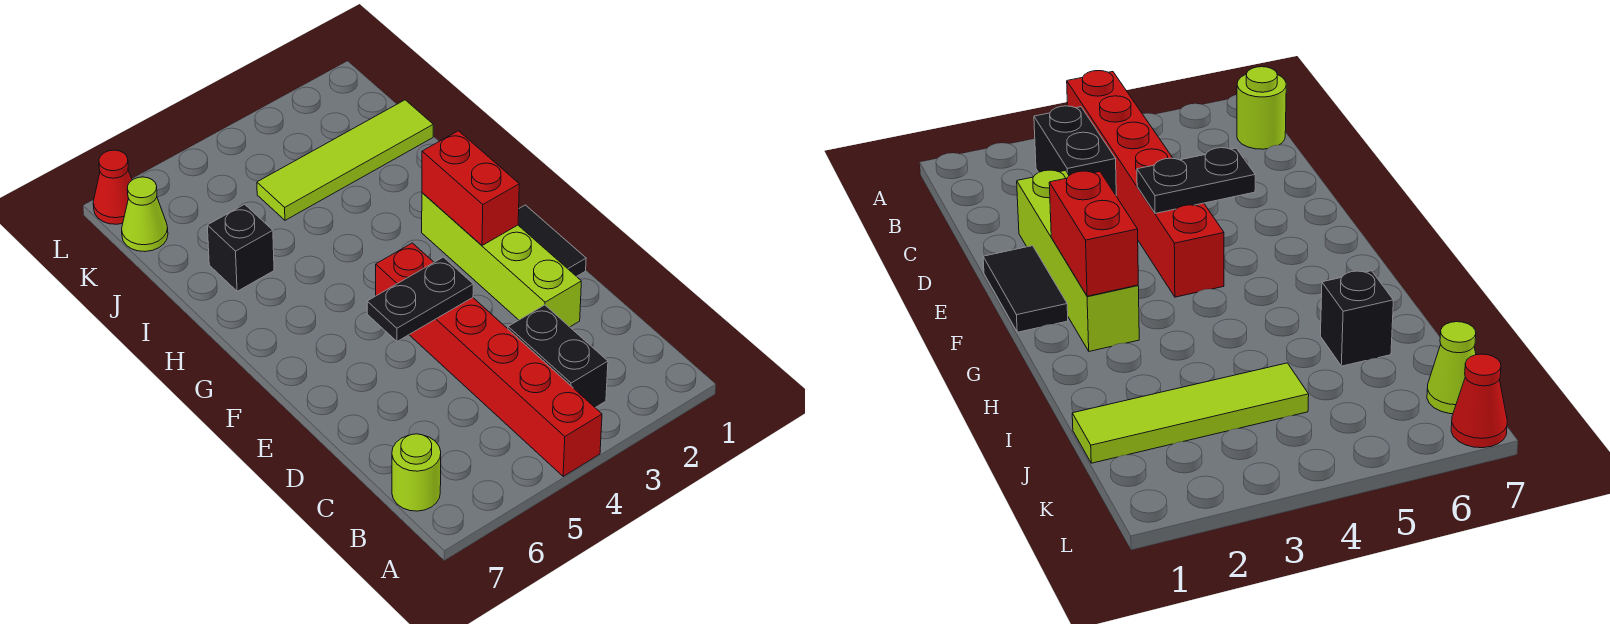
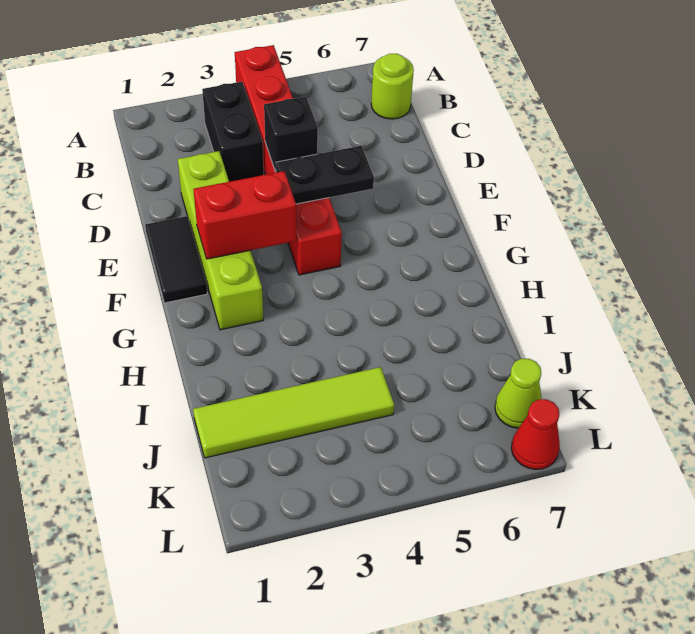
red 1x2 brick [422,131,519,246] -> red 1x2 brick turned to [193,171,296,259]
black 1x1 brick [207,204,274,291] -> black 1x1 brick moved to [264,97,318,172]

